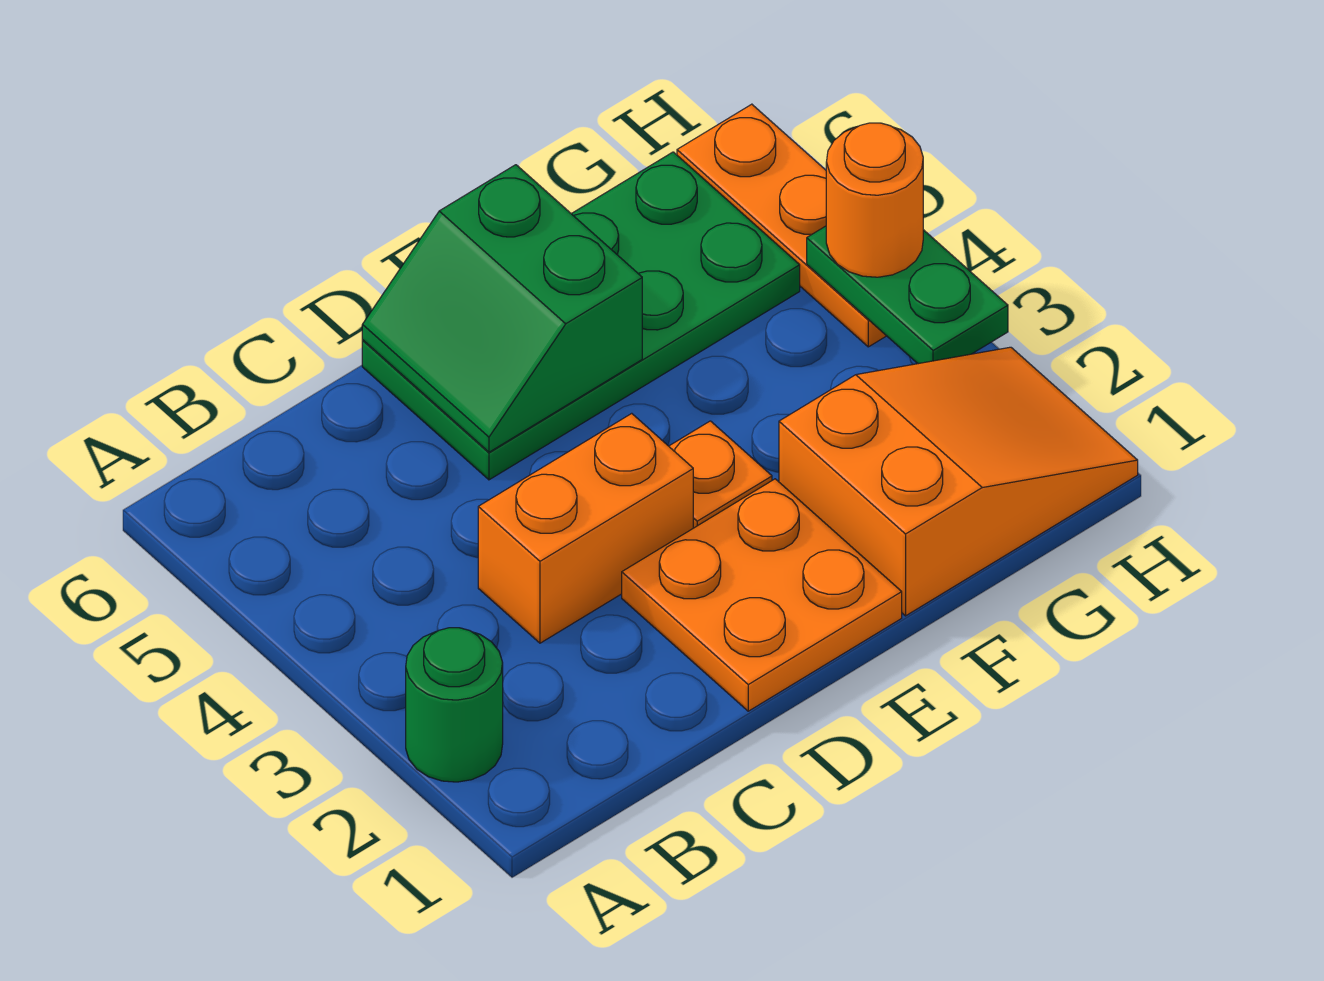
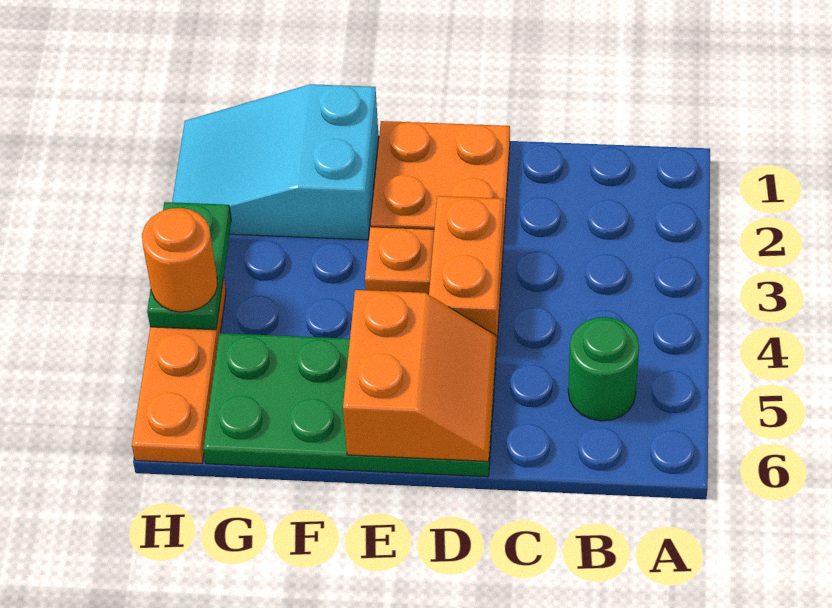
green 1x1 round brick [406,628,503,782] -> green 1x1 round brick moved to [568,317,639,421]
orange 1x2 brick [478,413,693,643] -> orange 1x2 brick turned to [429,196,503,354]
green 2x2 slope [362,165,642,452] -> orange 2x2 slope [343,290,496,461]
orange 2x3 slope [779,347,1138,616] -> cyan 2x3 slope [172,84,379,240]

